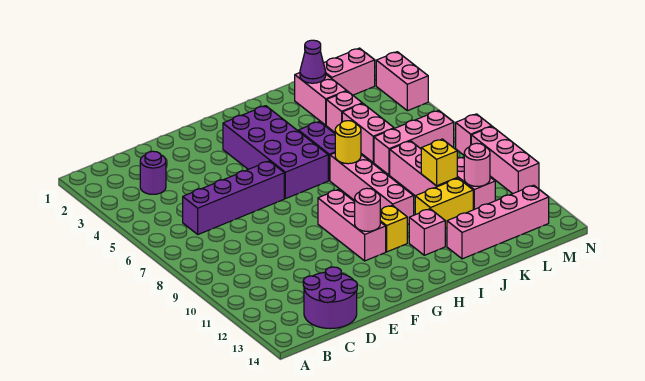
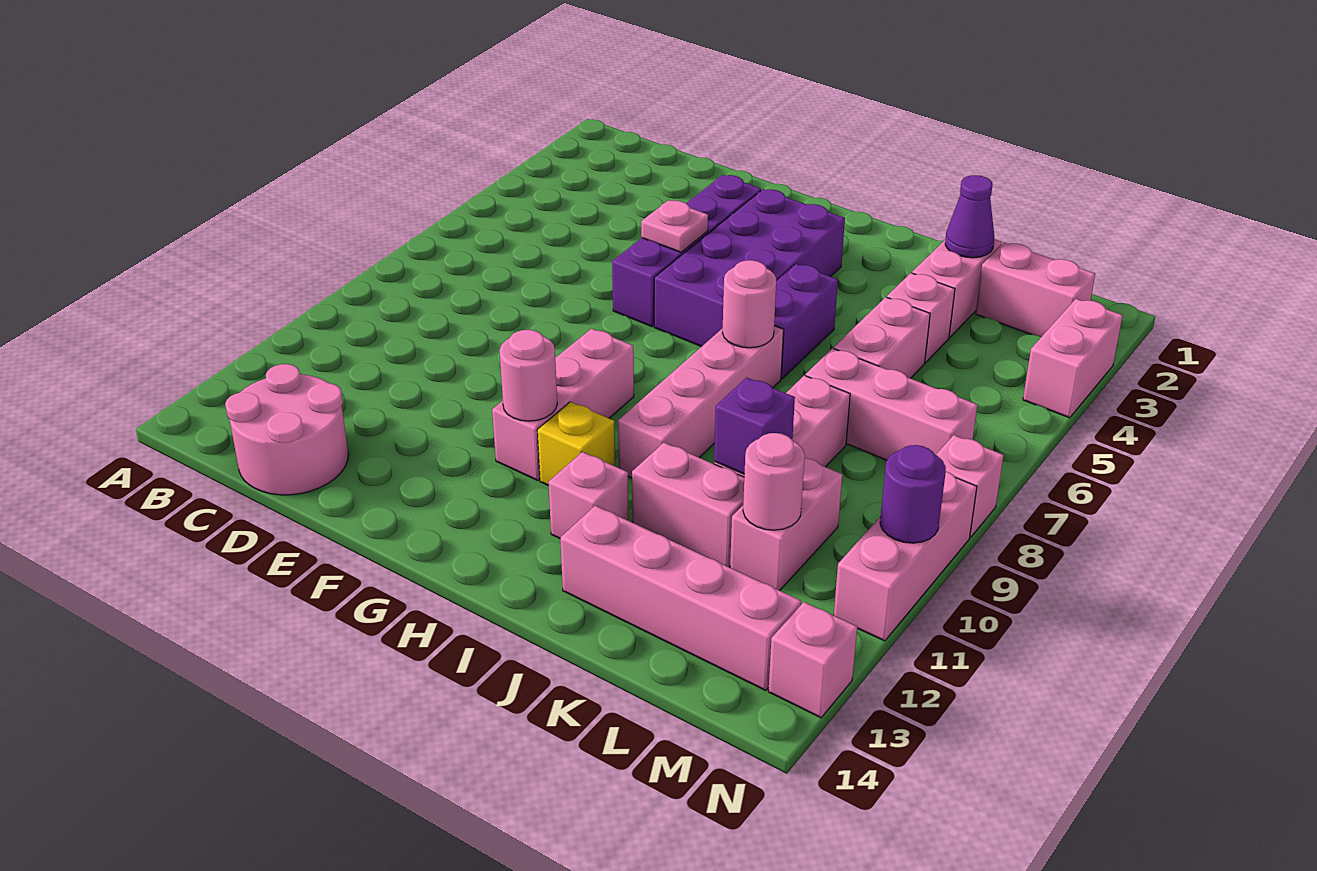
purple 1x1 round brick [140,151,166,194] -> purple 1x1 round brick moved to [880,445,946,543]
purple 1x4 brick [183,161,284,234] -> purple 1x4 brick turned to [612,175,761,327]
purple 2x2 round brick [303,267,357,329] -> pink 2x2 round brick [225,364,348,495]
none -> pink 1x1 plate [641,200,708,252]
yellow 1x1 round brick [335,121,361,164] -> pink 1x1 round brick [723,260,776,348]
yellow 1x2 brick [415,178,473,228] -> pink 1x2 brick [632,442,744,567]
yellow 1x1 brick [421,139,457,186] -> purple 1x1 brick [714,378,795,474]
none -> pink 1x1 brick [769,602,857,718]

